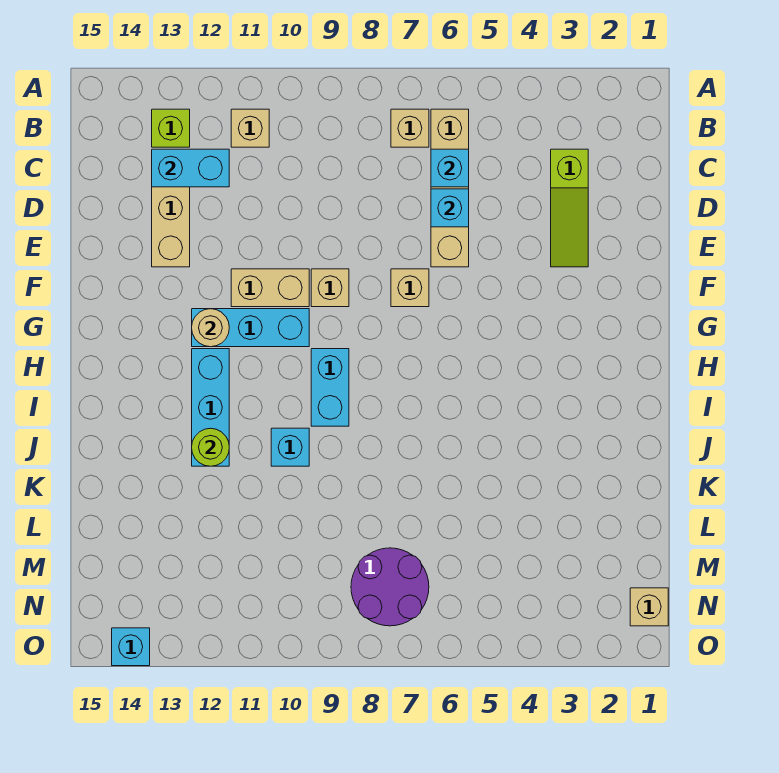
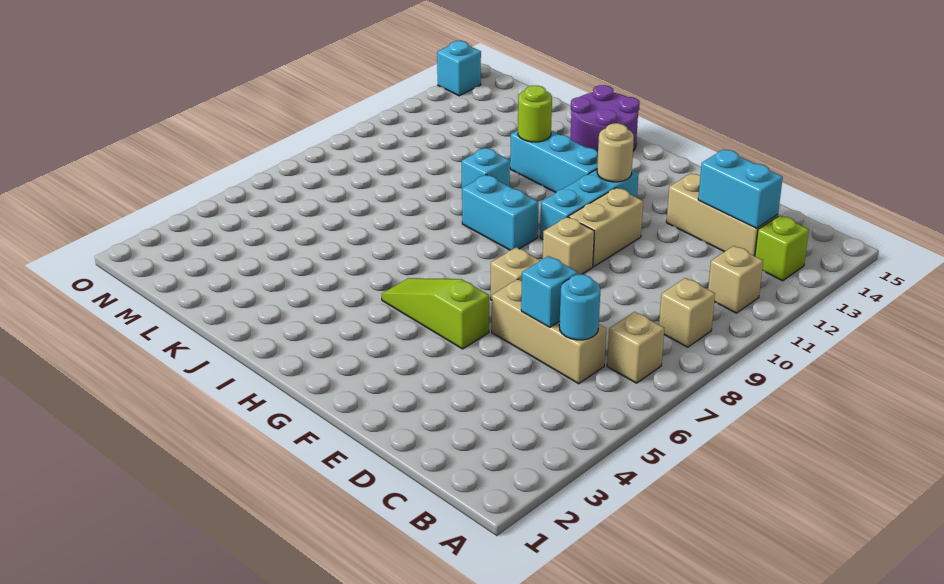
tan 1x4 brick [431,109,469,267] -> tan 1x3 brick [492,279,606,384]
lime 1x3 slope [551,149,588,267] -> lime 1x3 slope moved to [382,278,489,349]
cyan 1x1 brick [431,149,469,187] -> cyan 1x1 round brick [559,274,600,340]
cyan 1x2 brick [152,149,229,187] -> cyan 1x2 brick turned to [698,149,783,228]
purple 2x2 round brick [351,548,429,626] -> purple 2x2 round brick moved to [570,85,640,152]
tan 1x1 brick [630,588,668,626] -> tan 1x1 brick moved to [659,278,715,347]

